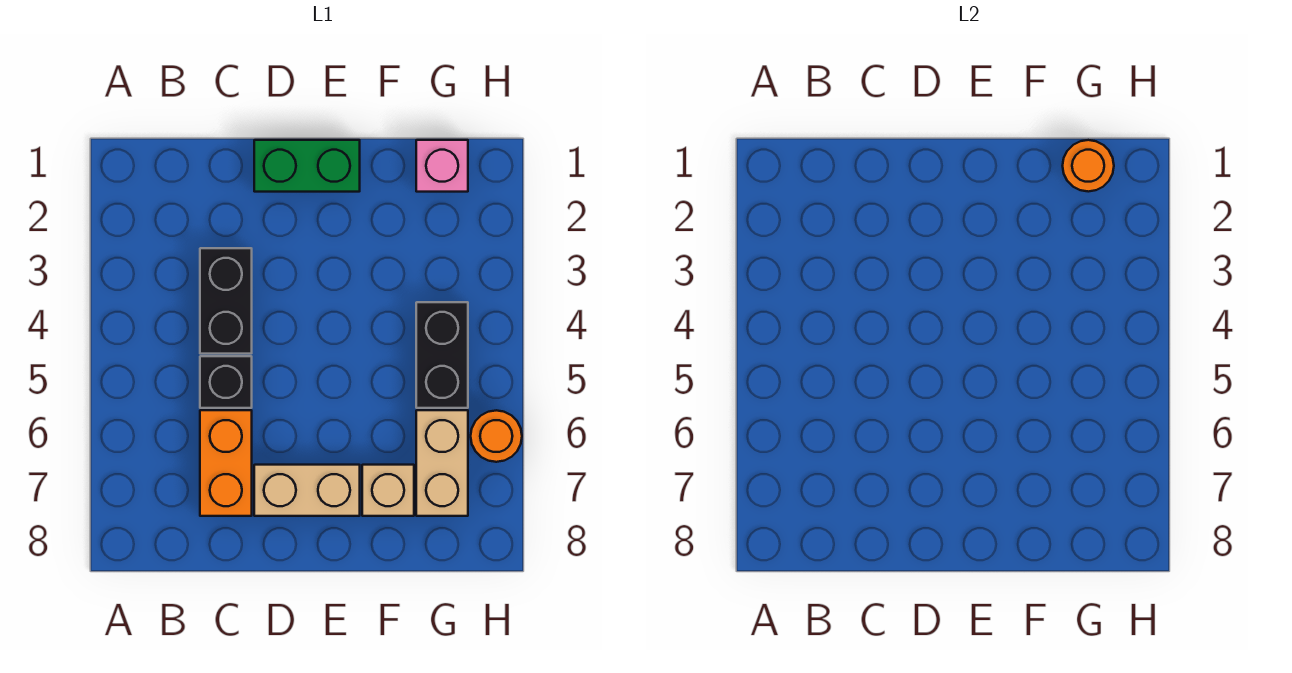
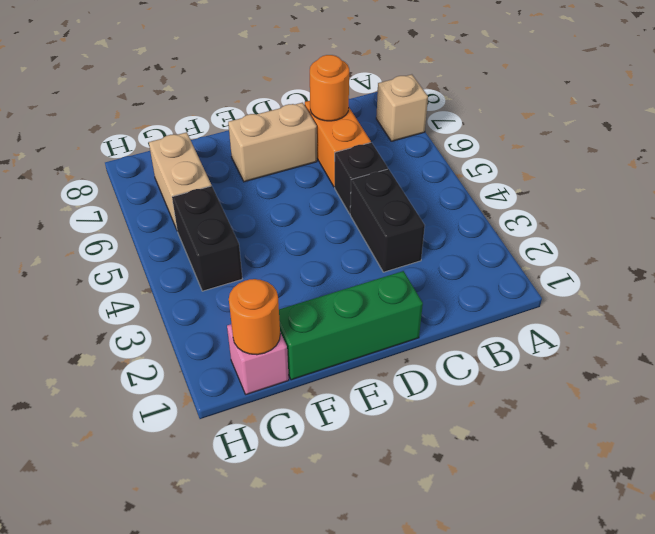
green 1x2 brick [254,140,360,192] -> green 1x3 brick [279,271,423,380]
tan 1x1 brick [362,465,414,516] -> tan 1x1 brick moved to [376,74,428,141]
orange 1x1 round brick [471,410,522,462] -> orange 1x1 round brick moved to [310,55,349,121]

